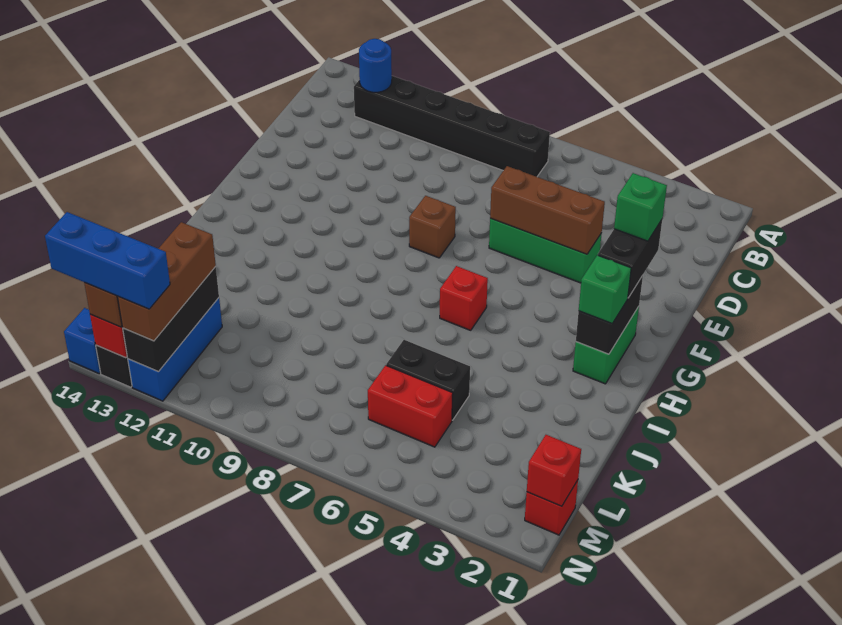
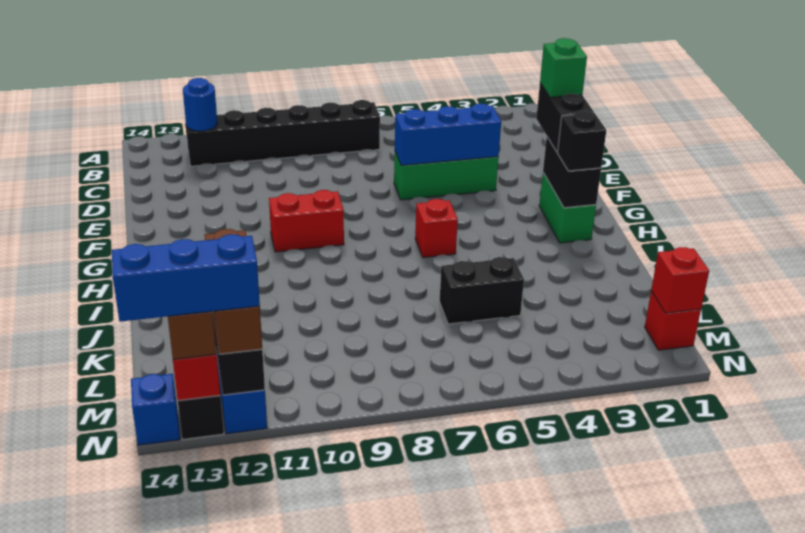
brown 1x3 brick [490,166,605,254] -> blue 1x3 brick [395,104,501,165]
brown 1x1 brick [409,196,456,258] -> none
green 1x1 brick [579,255,631,323] -> black 1x1 brick [557,111,606,171]
red 1x2 brick [368,365,453,447] -> red 1x2 brick moved to [269,190,344,252]

